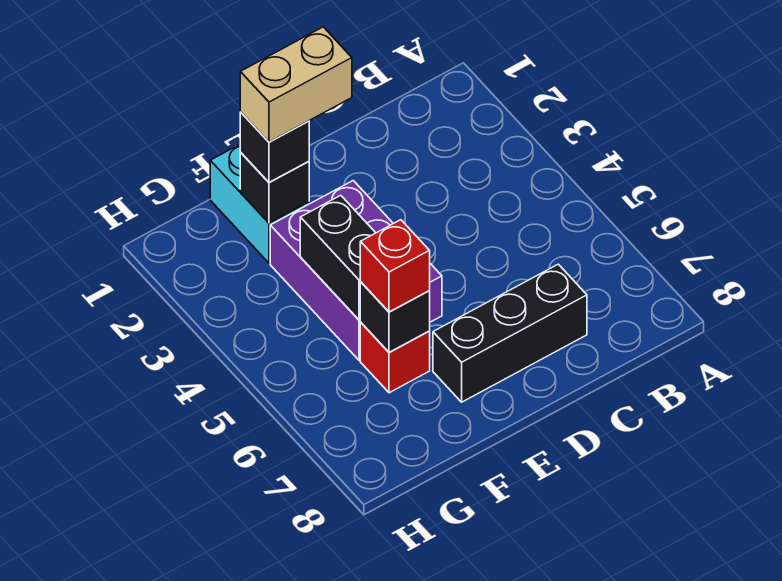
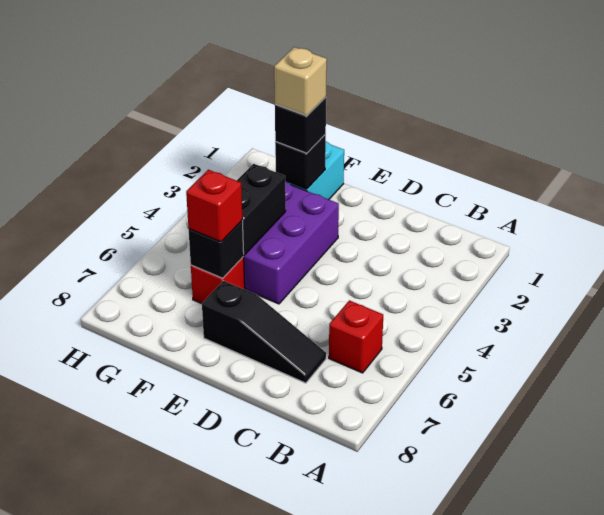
none -> red 1x1 brick [329,300,383,373]
black 1x3 brick [433,264,587,402] -> black 1x3 slope [202,281,326,383]
tan 1x2 brick [240,27,352,142] -> tan 1x1 brick [274,47,327,116]

